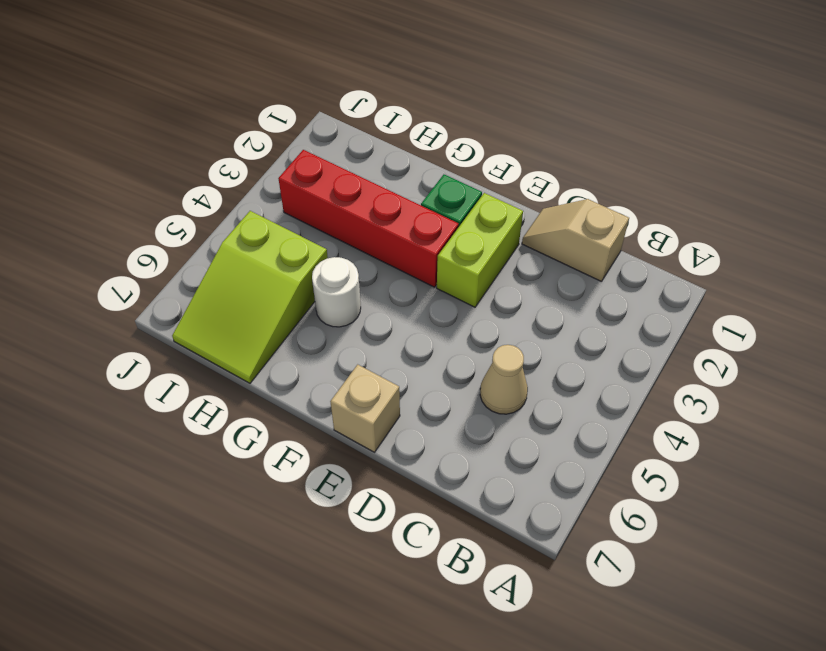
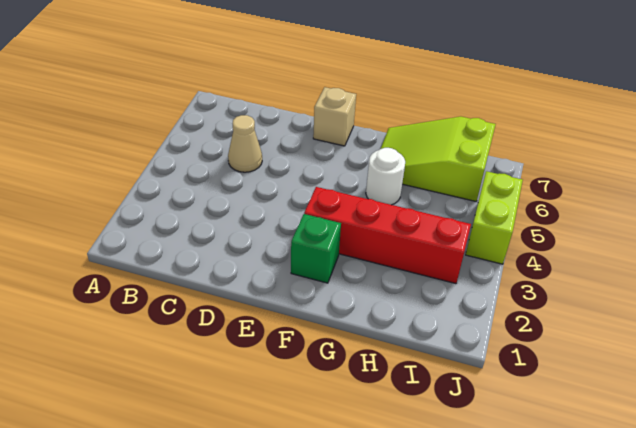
tan 1x2 slope [522,199,629,282] -> none
lime 1x2 brick [437,193,523,307] -> lime 1x2 brick moved to [466,171,523,264]
lime 2x3 slope [172,211,328,383] -> lime 2x3 slope turned to [381,117,496,201]

